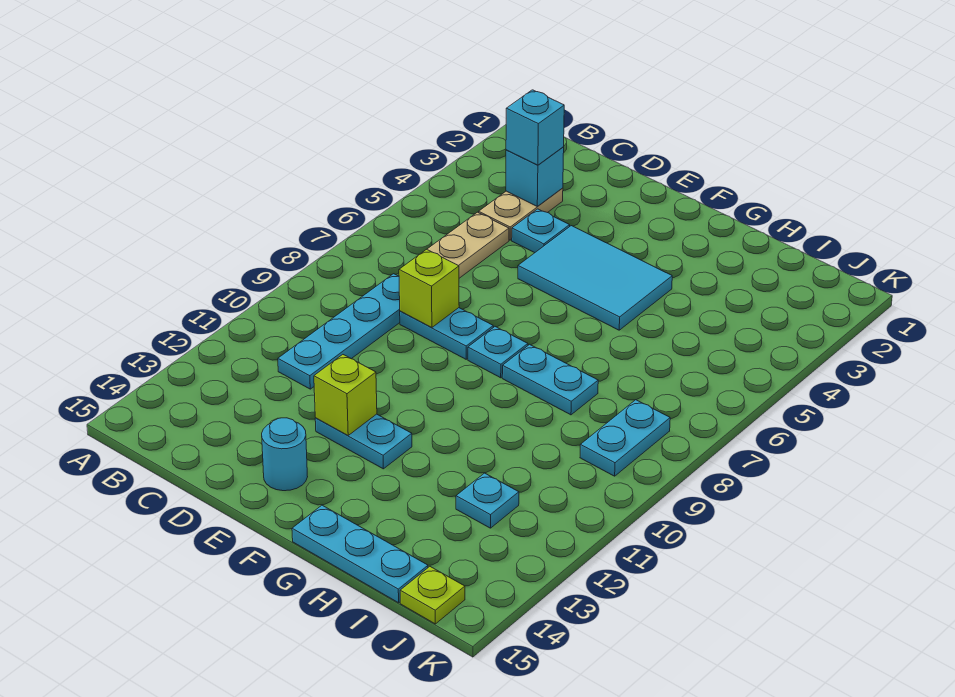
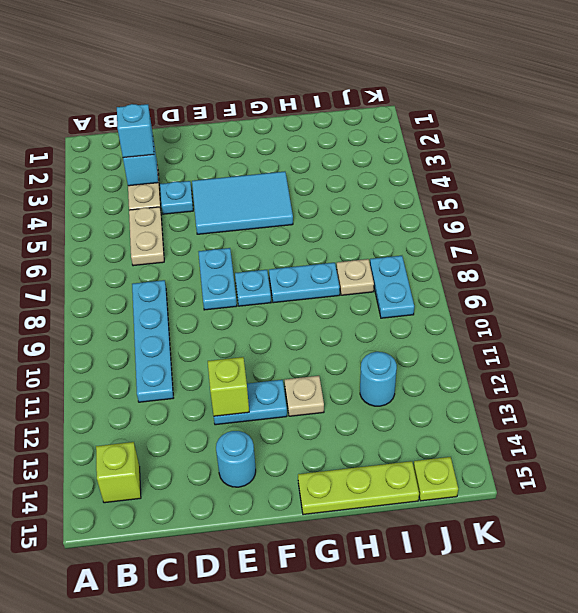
cyan 1x2 plate [400,308,493,359] -> cyan 1x2 plate turned to [199,248,237,310]
lime 1x1 brick [399,249,459,328] -> lime 1x1 brick moved to [96,442,141,503]
none -> tan 1x1 plate [285,376,324,416]
cyan 1x3 plate [292,505,428,603] -> lime 1x3 plate [298,461,419,515]
none -> tan 1x1 plate [336,259,374,295]
cyan 1x1 plate [456,473,519,528] -> cyan 1x1 round brick [360,352,397,406]

